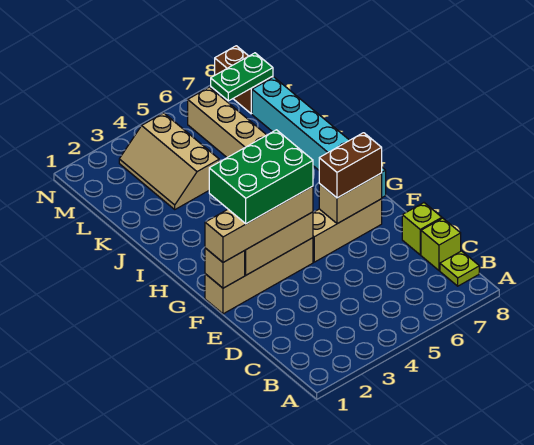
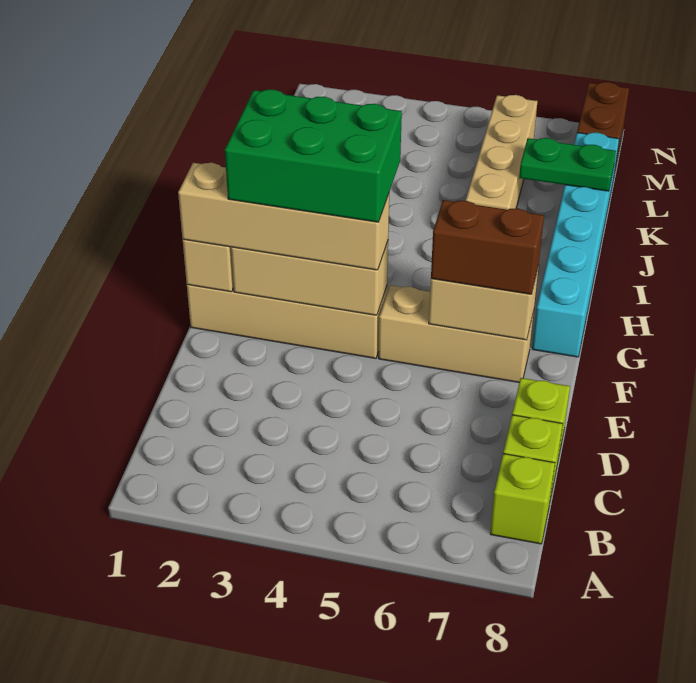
lime 1x1 plate [440,251,479,286] -> lime 1x1 brick [490,454,555,544]
tan 2x3 slope [119,113,219,209] -> none
green 1x2 plate [211,53,273,101] -> green 1x2 plate moved to [519,138,616,191]

